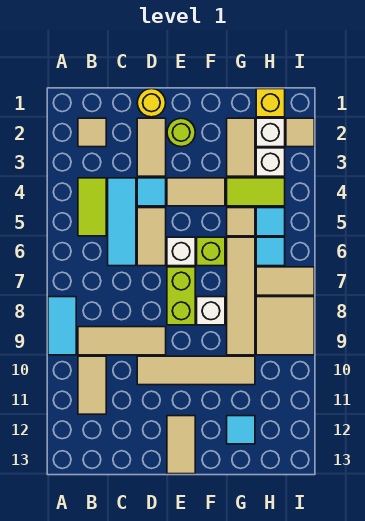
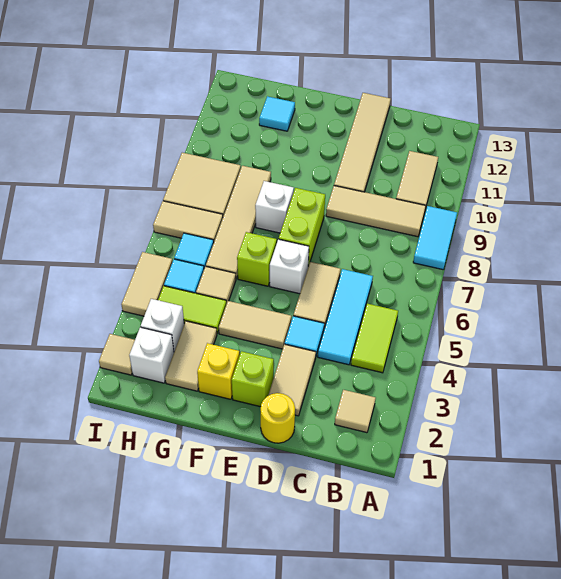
tan 1x4 tile [137,356,255,385] -> tan 1x4 tile turned to [334,93,391,192]
lime 1x1 round brick [167,118,195,147] -> lime 1x1 brick [232,351,274,407]
tan 1x2 tile [167,416,195,474] -> tan 1x2 tile moved to [121,252,173,316]
yellow 1x1 brick [256,89,285,117] -> yellow 1x1 brick moved to [197,343,240,399]

